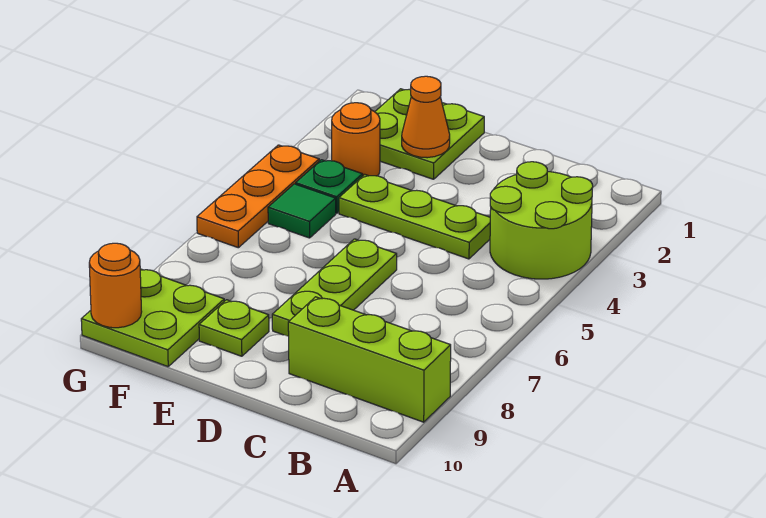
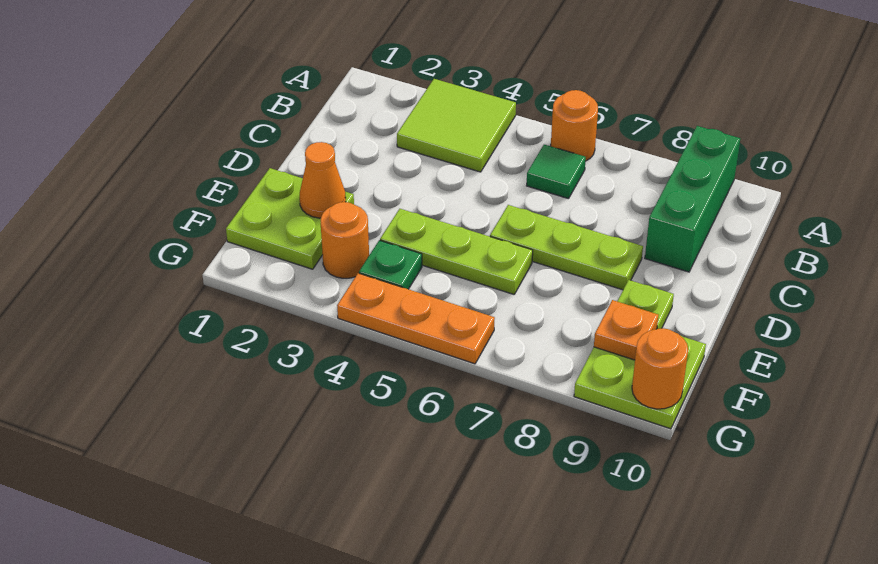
lime 2x2 round brick [490,162,593,279] -> lime 2x2 tile [397,79,516,172]
none -> orange 1x1 round brick [551,90,598,161]
lime 1x3 brick [288,297,451,422] -> green 1x3 brick [645,126,740,272]
lime 1x3 plate [339,174,490,259] -> lime 1x3 plate turned to [380,209,533,294]
green 1x1 tile [268,184,336,238] -> green 1x1 tile moved to [527,145,586,199]
none -> orange 1x1 plate [594,300,658,360]

